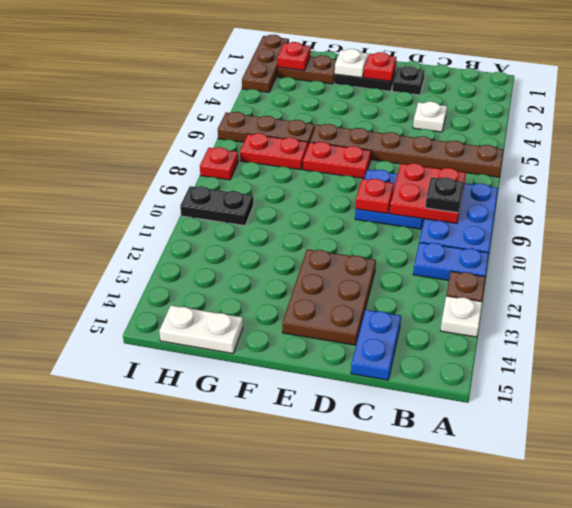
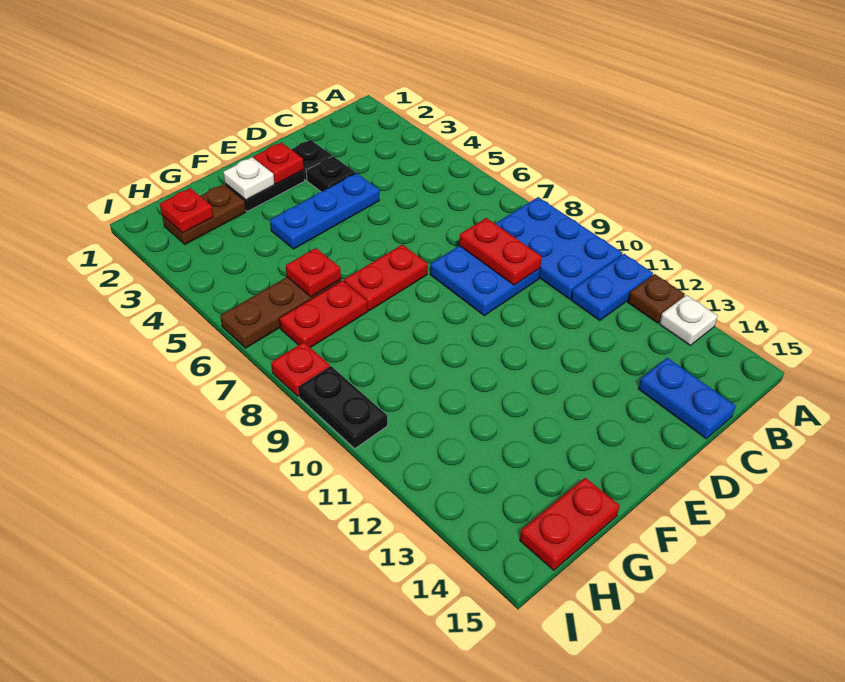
brown 1x6 plate [310,124,504,177] -> none
red 2x2 plate [390,163,466,224] -> red 1x2 plate [459,218,542,285]
black 1x1 plate [425,177,464,213] -> black 1x1 plate moved to [306,156,355,192]
white 1x1 plate [413,102,447,132] -> none
none -> blue 1x3 plate [270,173,379,249]
red 1x1 plate [355,179,394,214] -> red 1x1 plate moved to [286,248,341,297]
brown 2x3 plate [282,249,376,345] -> none
white 1x2 plate [159,306,243,354] -> red 1x2 plate [520,478,620,570]
black 1x2 plate [180,186,254,226] -> black 1x2 plate turned to [298,366,387,448]
brown 1x3 plate [242,35,289,92] -> none

